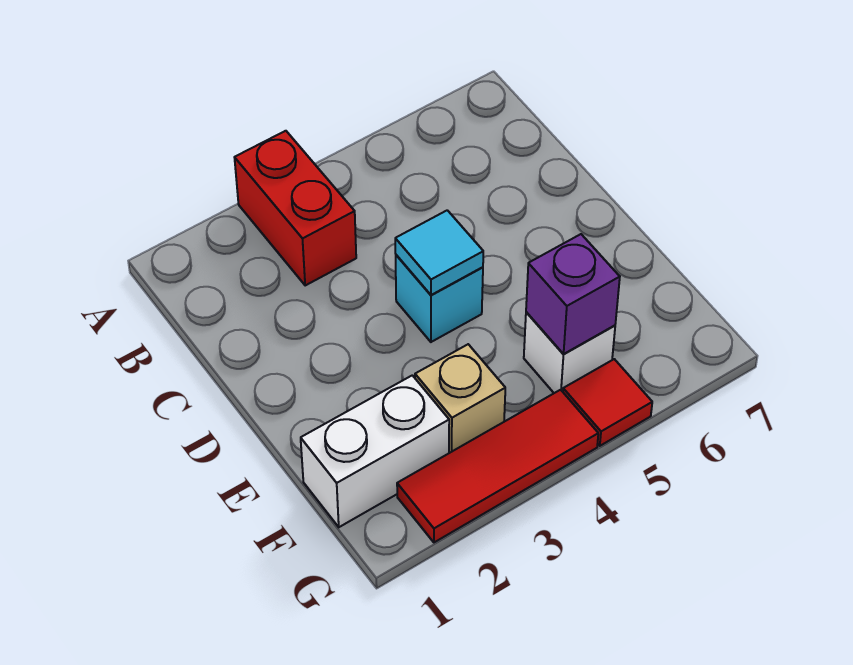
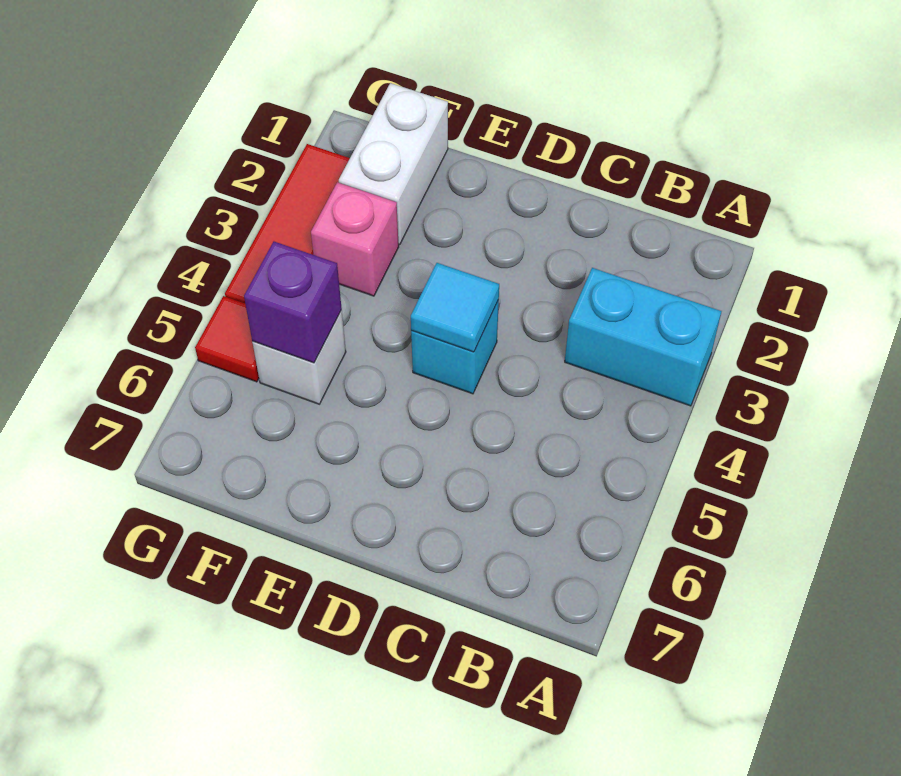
red 1x2 brick [234,131,356,285] -> cyan 1x2 brick [565,268,722,406]
tan 1x1 brick [415,344,505,453] -> pink 1x1 brick [311,182,399,296]

